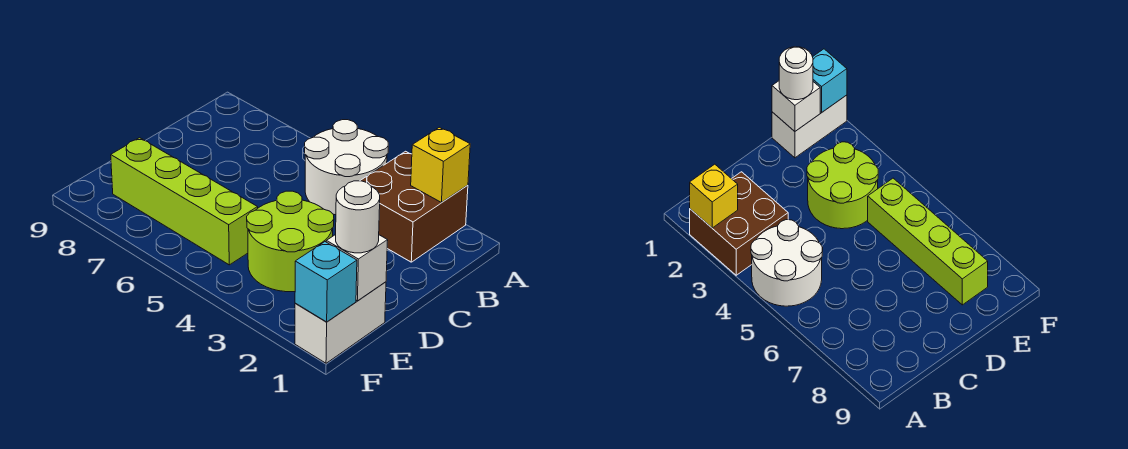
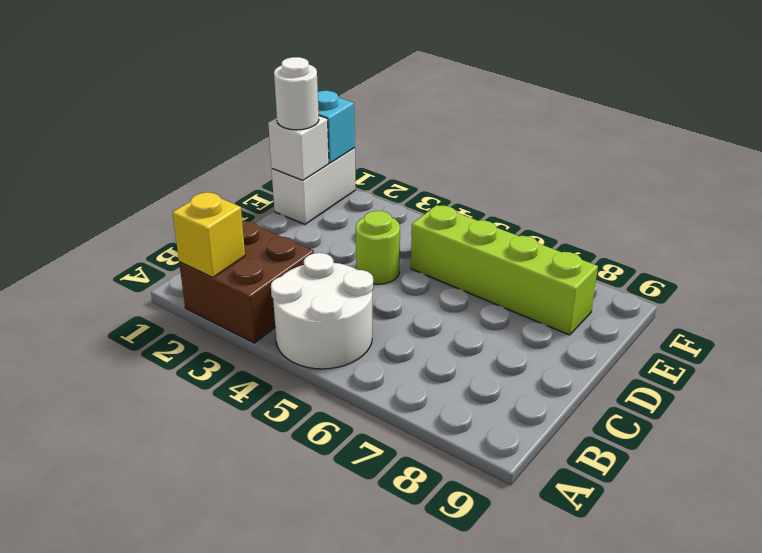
lime 2x2 round brick [247,191,334,292] -> lime 1x1 round brick [356,211,400,284]

